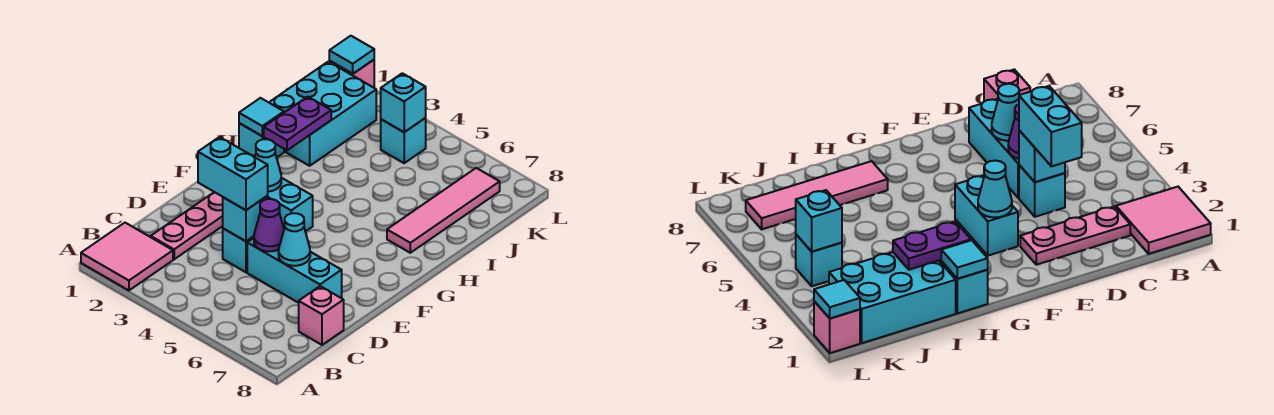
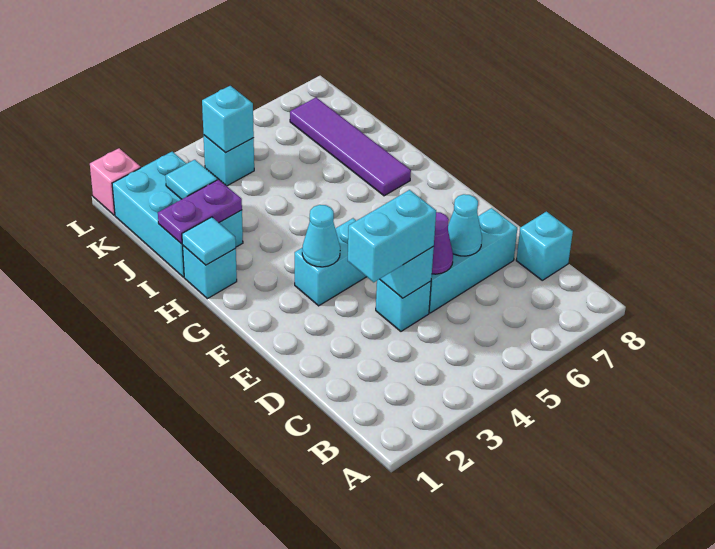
pink 2x2 tile [81,223,173,290] -> none
pink 1x3 plate [151,192,223,259] -> none
pink 1x1 brick [299,286,344,345] -> cyan 1x1 brick [516,212,573,280]
purple 1x2 plate [264,97,331,150] -> purple 1x2 plate turned to [158,179,242,244]
pink 1x4 tile [387,168,500,253] -> purple 1x4 tile [290,98,411,196]
cyan 1x1 tile [329,36,374,74] -> cyan 1x1 tile moved to [166,160,217,199]

